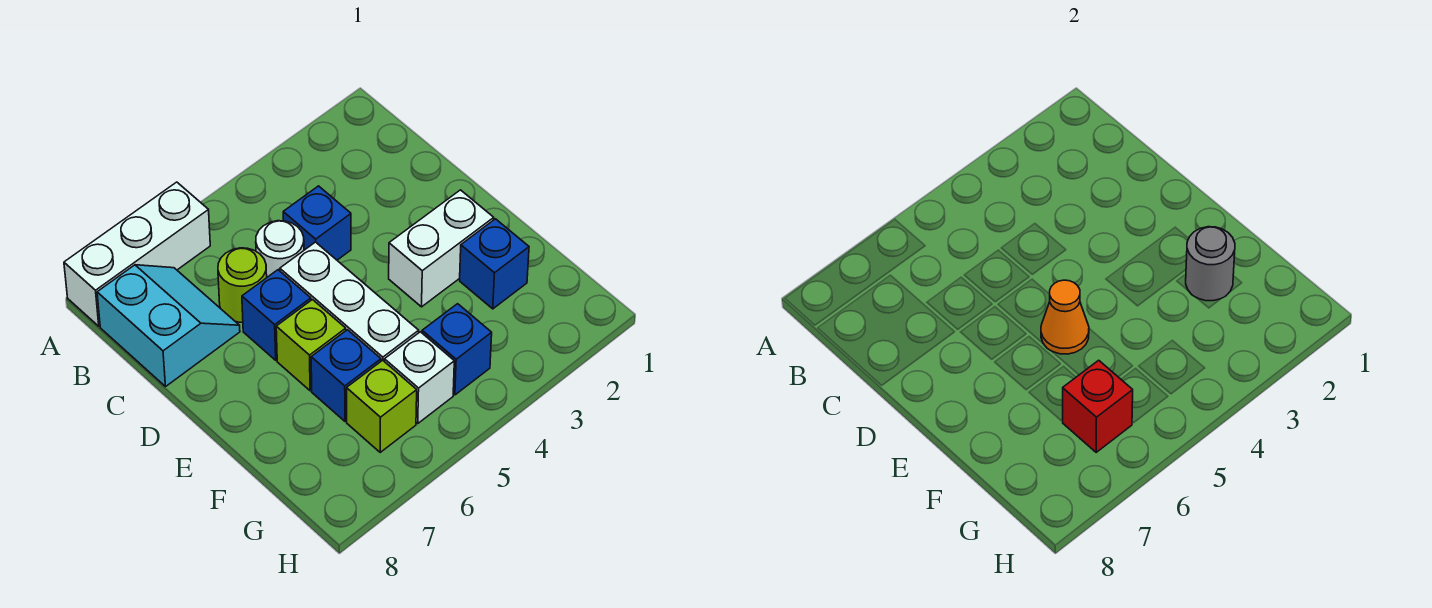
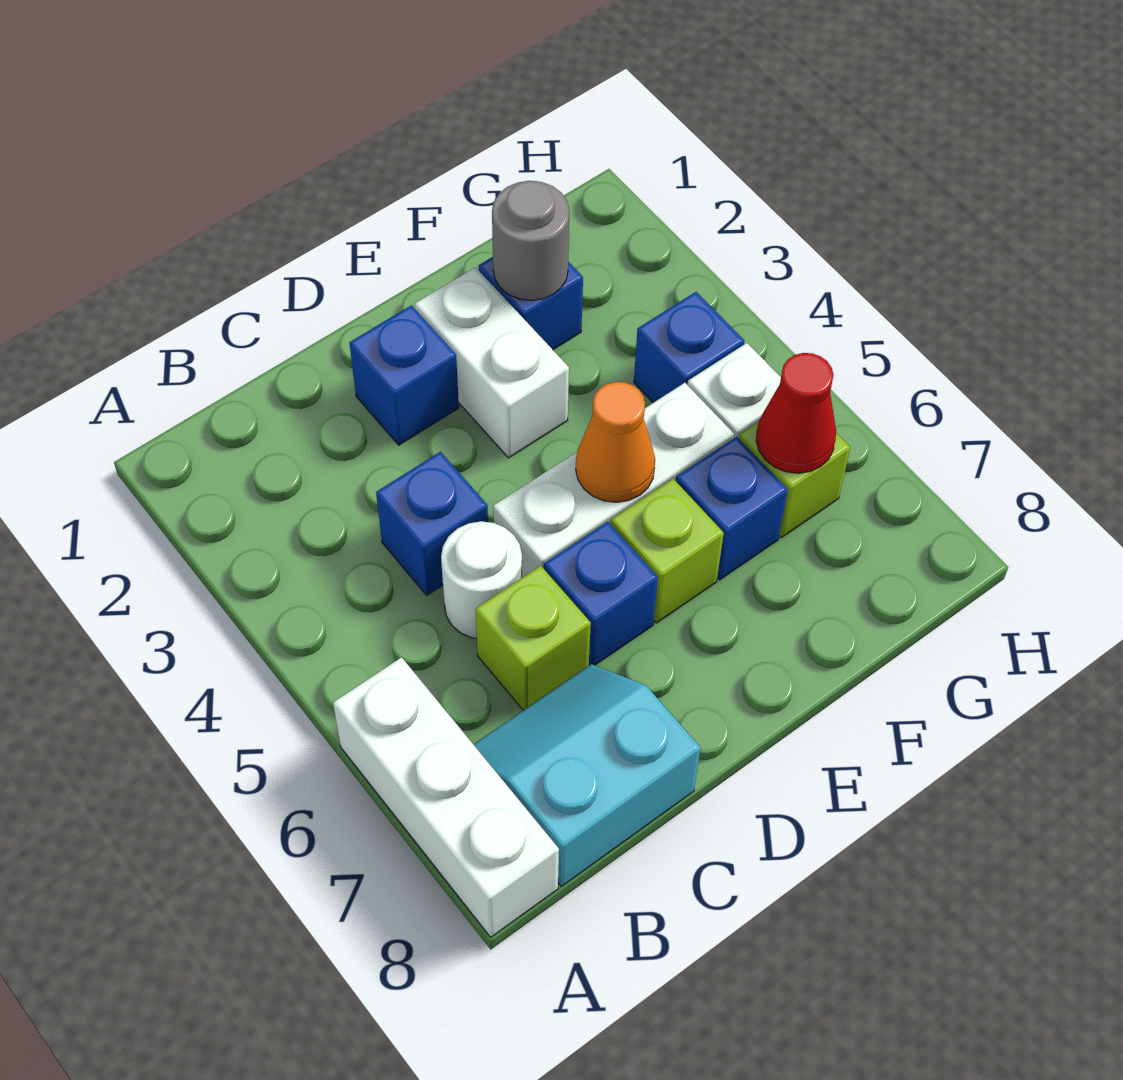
lime 1x1 round brick [218,248,267,322] -> lime 1x1 brick [475,566,591,710]
none -> blue 1x1 brick [350,305,459,445]
red 1x1 brick [1062,360,1133,452] -> red 1x1 cone [756,353,836,473]

